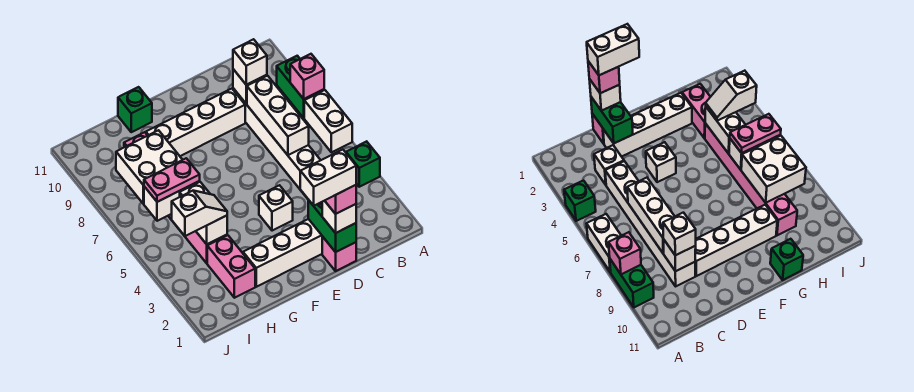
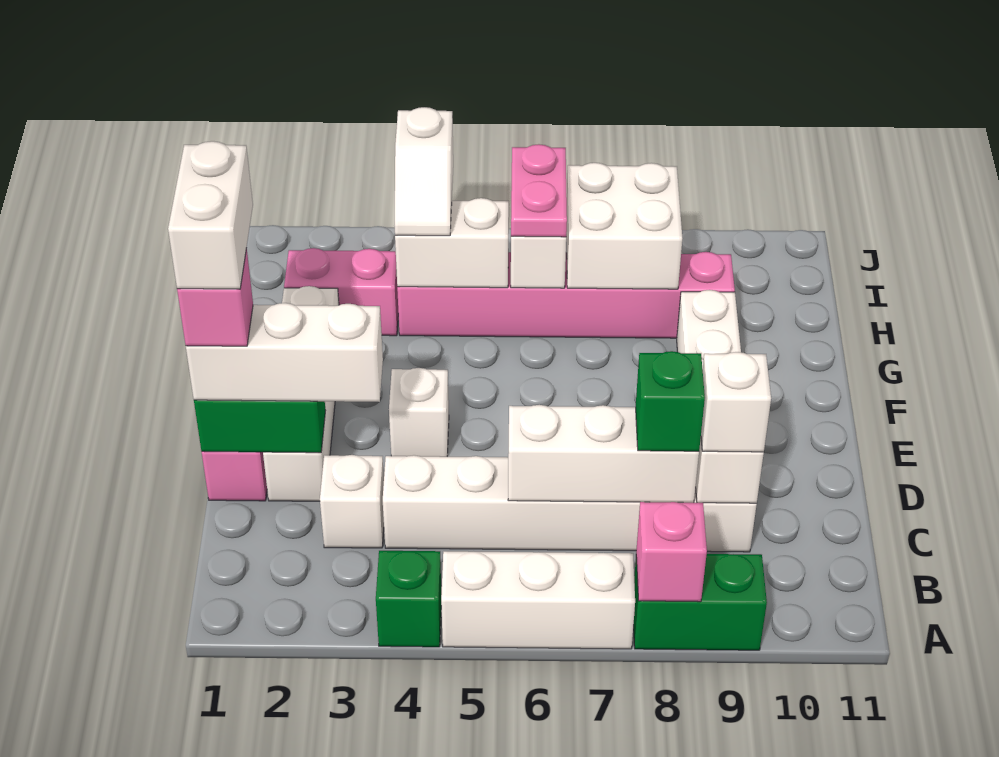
white 1x2 brick [304,90,352,152] -> white 1x3 brick [441,551,635,649]
white 1x1 brick [322,201,356,233] -> white 1x3 brick [186,303,383,402]
green 1x1 brick [118,87,152,132] -> green 1x1 brick moved to [636,351,705,451]

